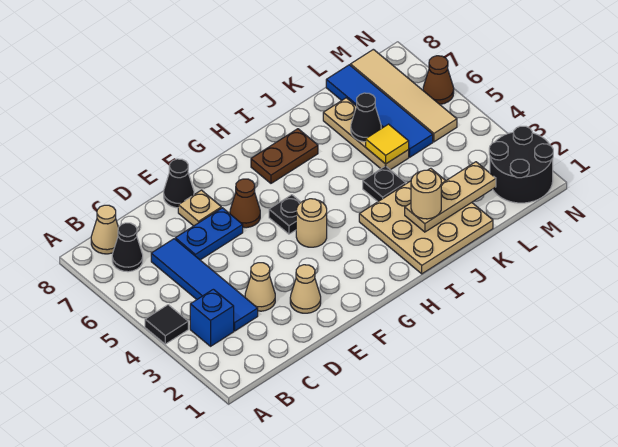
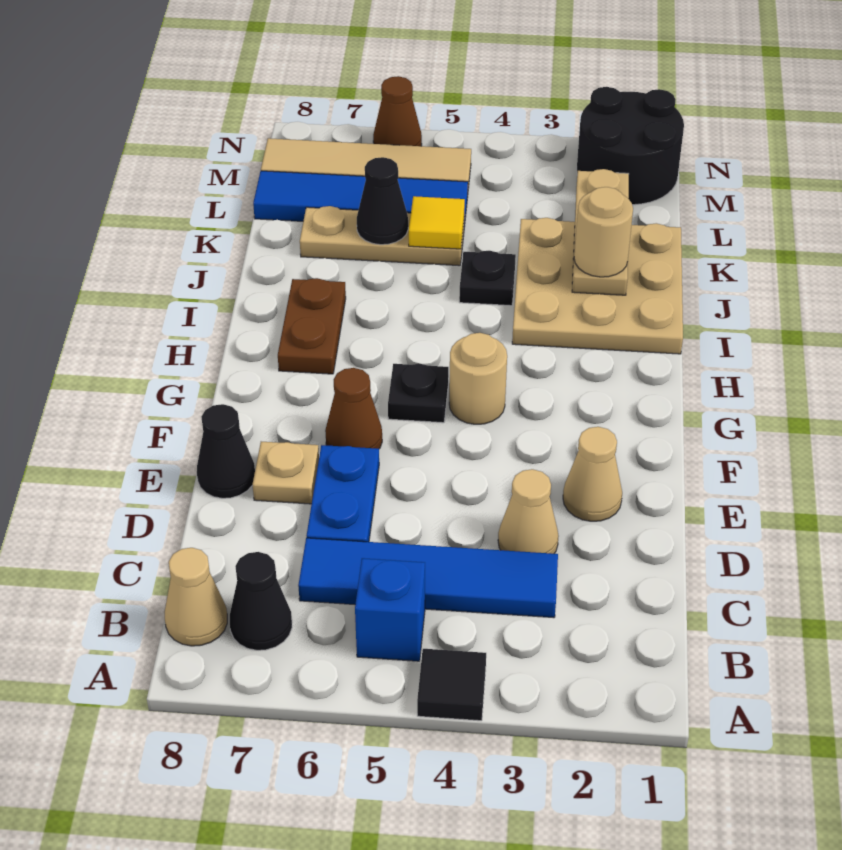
blue 1x1 brick [190,289,234,346] -> blue 1x1 brick moved to [355,558,425,661]

